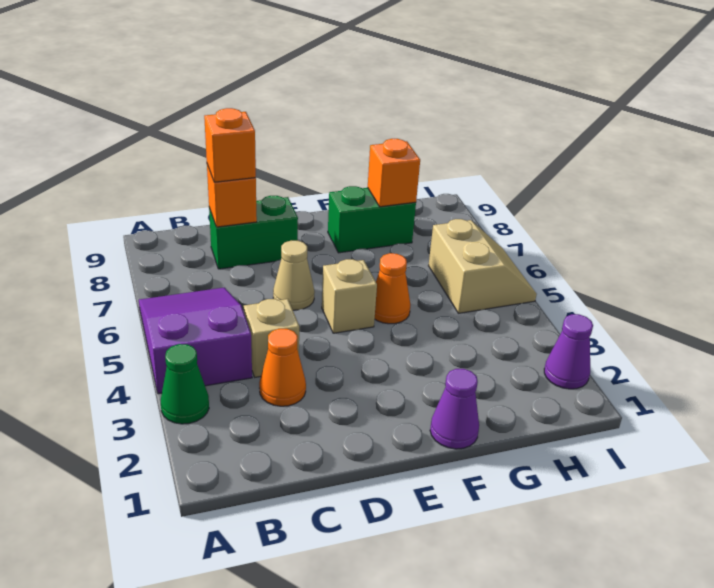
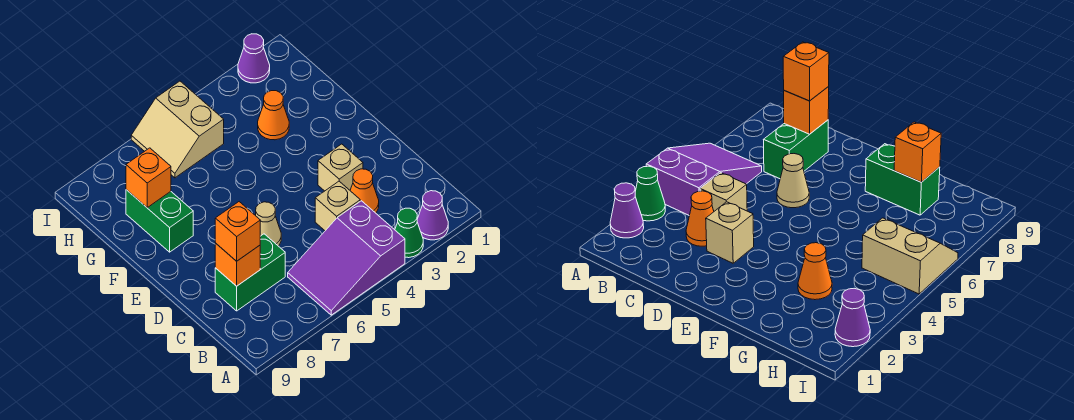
green 1x2 brick [209,196,298,269] -> green 1x2 brick turned to [215,234,285,311]
tan 1x1 brick [322,259,377,333] -> tan 1x1 brick moved to [318,144,363,191]
purple 1x1 cone [430,369,479,449] -> purple 1x1 cone moved to [417,191,448,240]
orange 1x1 cone [375,253,410,324] -> orange 1x1 cone moved to [258,91,289,140]
tan 2x2 slope [429,219,537,313] -> tan 2x2 slope turned to [131,81,224,178]

